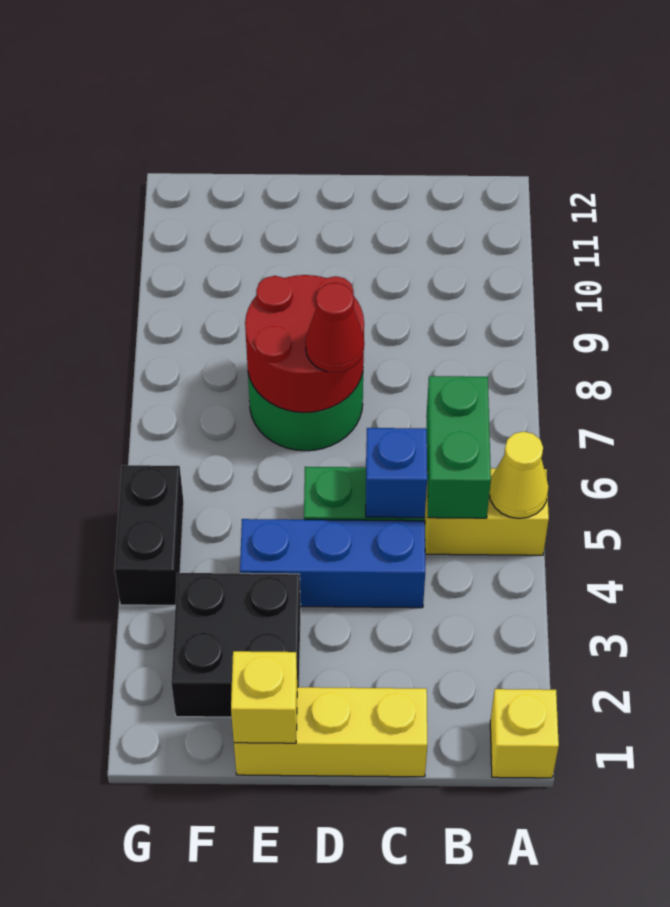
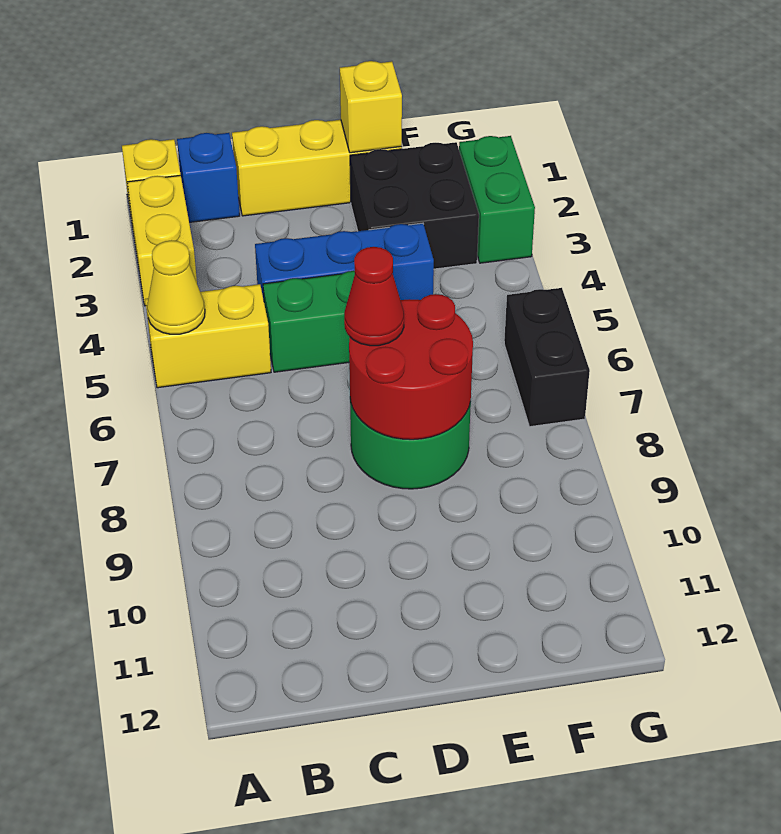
none -> yellow 1x2 brick [127,175,197,306]
green 1x2 brick [426,376,491,518] -> green 1x2 brick moved to [459,136,535,263]
blue 1x1 brick [366,428,427,518] -> blue 1x1 brick moved to [177,133,240,222]
black 1x2 brick [114,465,184,605] -> black 1x2 brick moved to [504,288,590,427]

